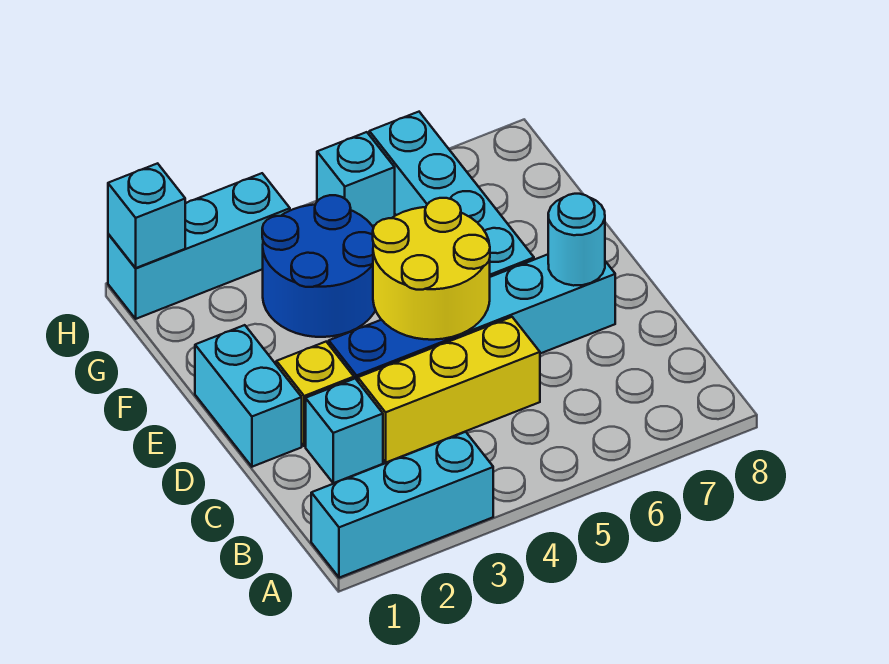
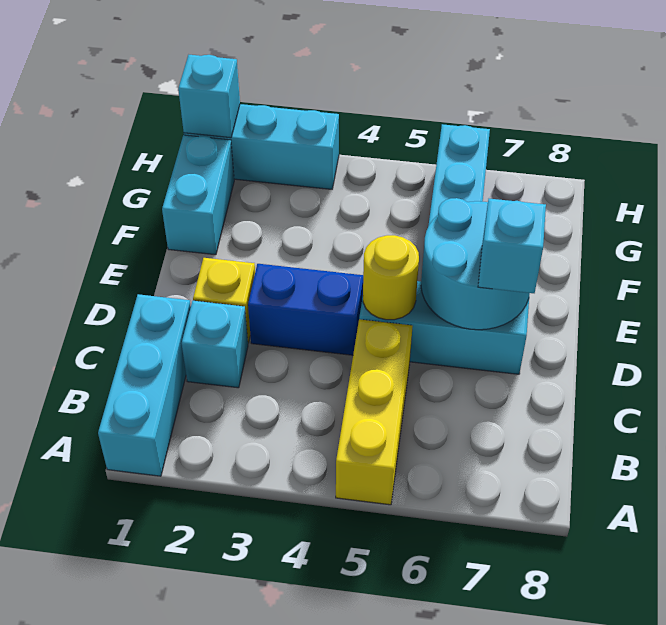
cyan 1x3 brick [311,432,493,578] -> cyan 1x3 brick turned to [98,294,191,476]
yellow 1x3 brick [358,317,540,462] -> yellow 1x3 brick turned to [336,319,413,505]
cyan 1x2 brick [195,325,302,467] -> cyan 1x2 brick moved to [162,135,234,255]
yellow 2x2 round brick [373,198,490,340] -> yellow 1x1 round brick [363,235,419,320]
cyan 1x1 round brick [548,194,605,286] -> cyan 2x2 round brick [421,198,530,330]
blue 2x2 round brick [262,195,376,337] -> none
cyan 1x1 brick [317,132,395,226] -> cyan 1x1 brick moved to [478,199,546,293]

